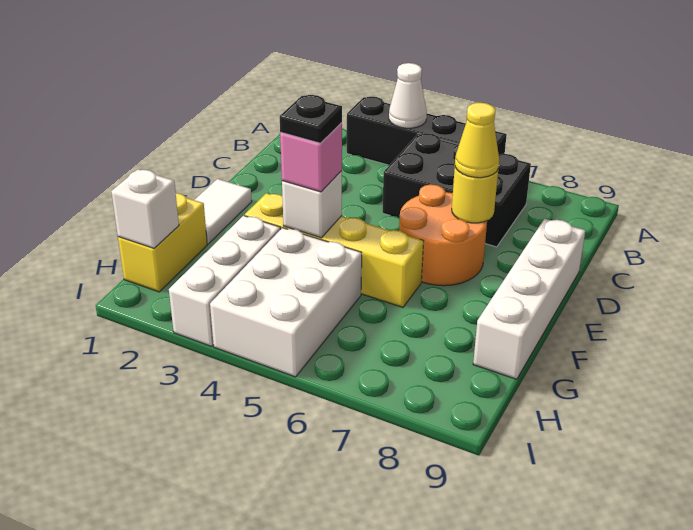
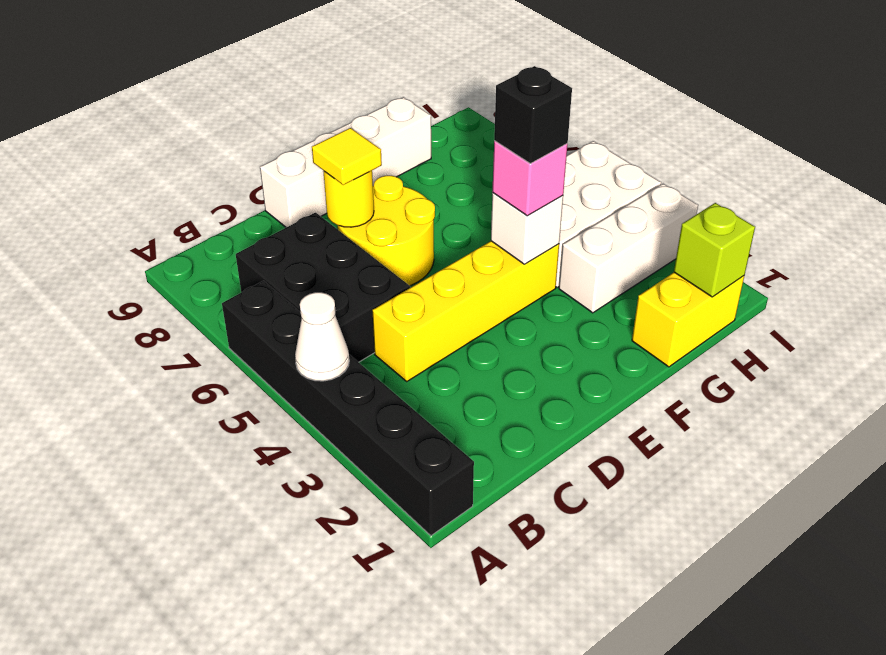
black 1x4 brick [347,97,507,165] -> black 1x6 brick [222,281,474,536]
orange 2x2 round brick [399,184,487,286] -> yellow 2x2 round brick [338,176,435,286]
yellow 1x1 cone [455,103,499,178] -> yellow 1x1 tile [312,128,382,185]
white 1x2 tile [195,179,252,244] -> none
yellow 1x4 brick [245,193,424,307] -> yellow 1x4 brick turned to [372,241,559,381]
black 1x1 plate [280,95,342,143] -> black 1x1 brick [494,66,572,164]
white 1x1 brick [111,169,179,248] -> lime 1x1 brick [674,203,755,297]

